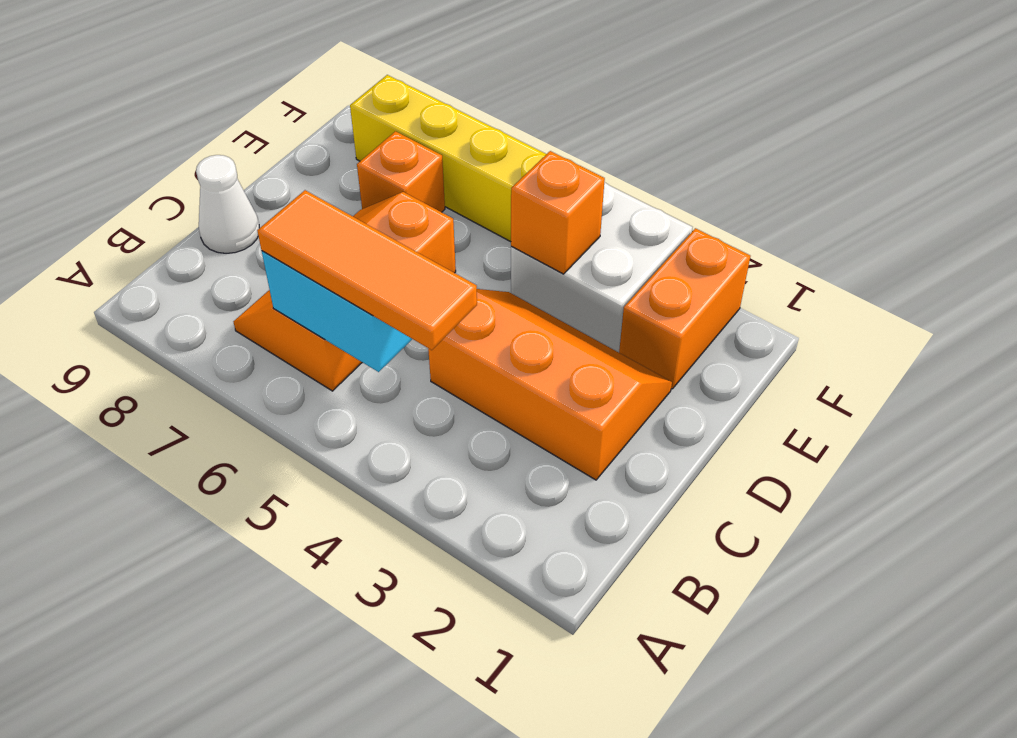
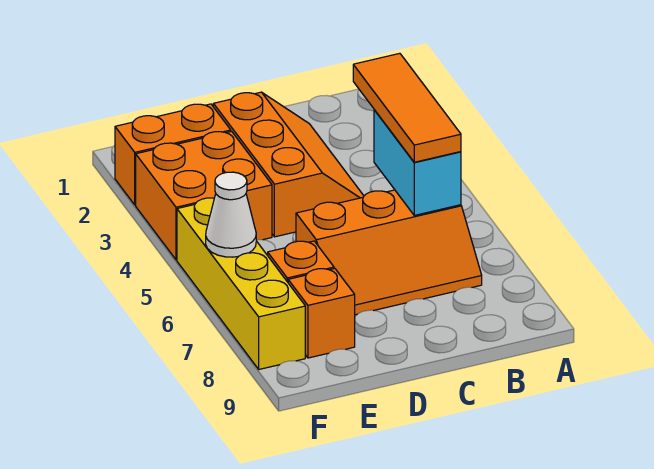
orange 2x3 slope [428,289,672,480] -> orange 2x3 slope turned to [213,92,364,237]
white 1x1 cone [196,155,259,253] -> white 1x1 cone moved to [206,172,256,257]
white 2x2 brick [511,182,693,352] -> orange 2x2 brick [136,131,272,260]
orange 1x1 brick [511,151,605,274] -> orange 1x1 brick moved to [288,269,355,358]

